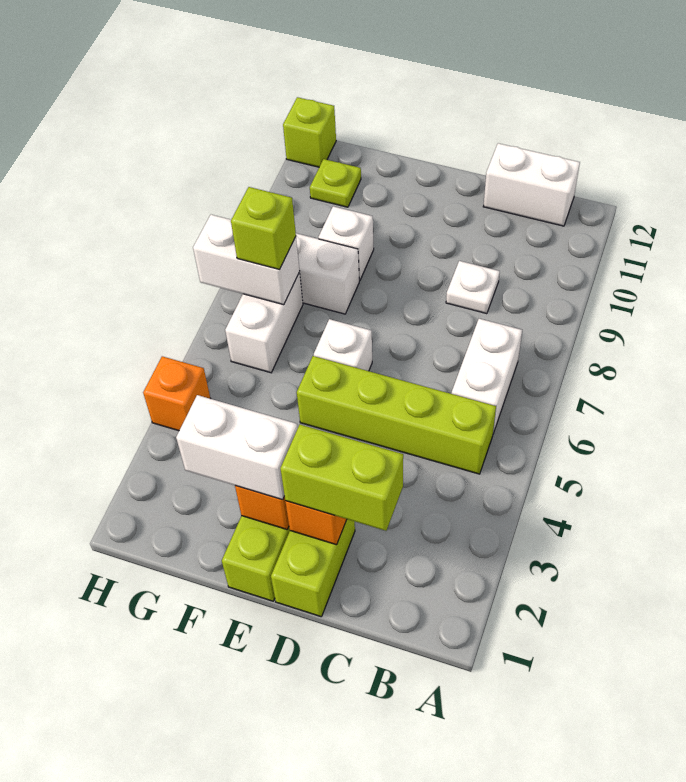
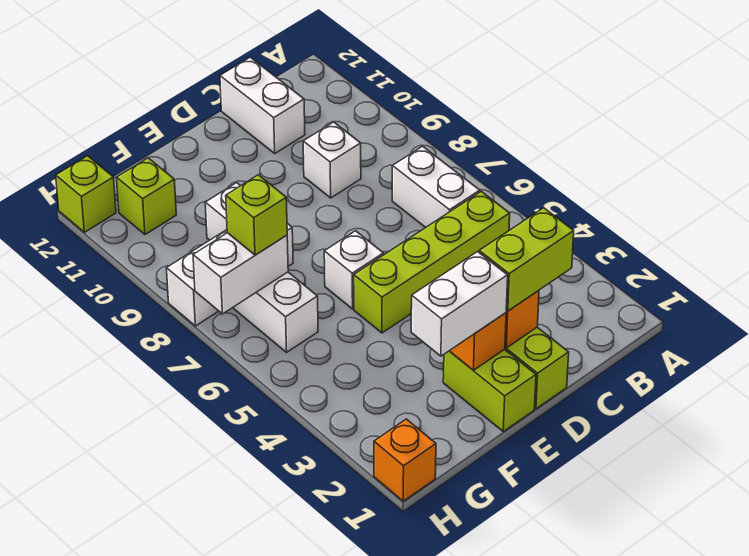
white 1x2 brick [483,143,580,226] -> white 1x2 brick turned to [220,57,305,153]
white 1x1 plate [446,261,500,314] -> white 1x1 brick [303,122,361,198]
lime 1x1 plate [310,159,361,207] -> lime 1x1 brick [116,158,176,234]
orange 1x1 brick [143,356,210,431] -> orange 1x1 brick moved to [374,419,436,501]

